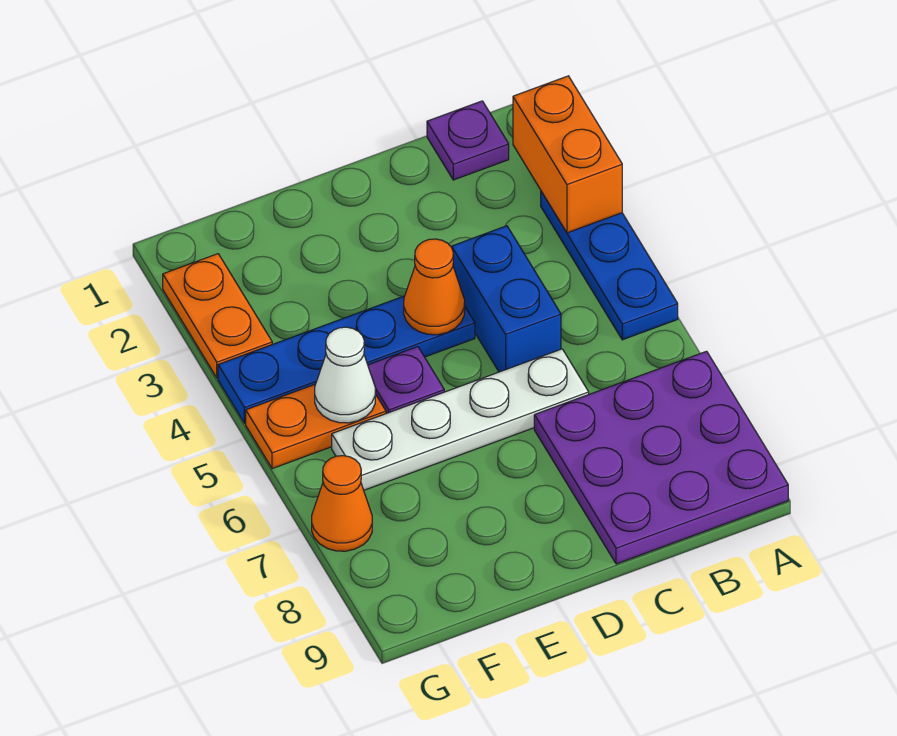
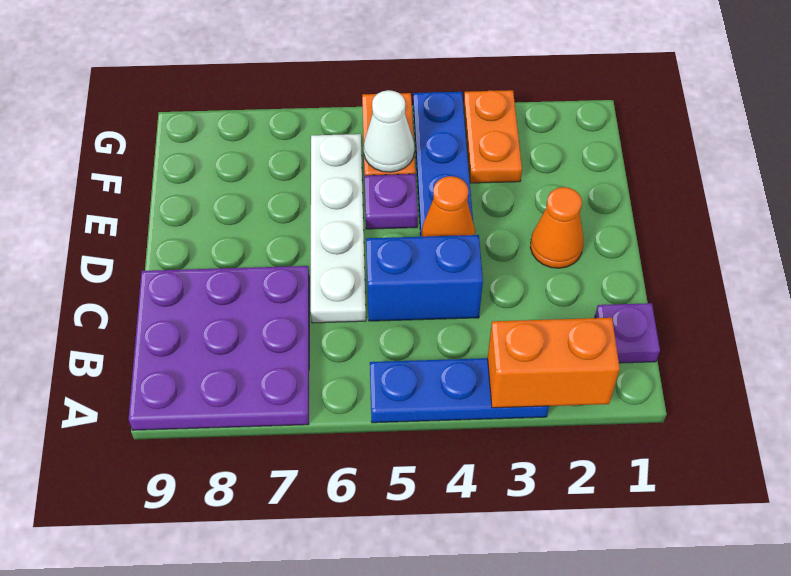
orange 1x2 plate [163,254,272,378] -> orange 1x2 plate turned to [464,90,522,183]
orange 1x1 cone [312,456,372,551] -> orange 1x1 cone moved to [530,187,583,268]

